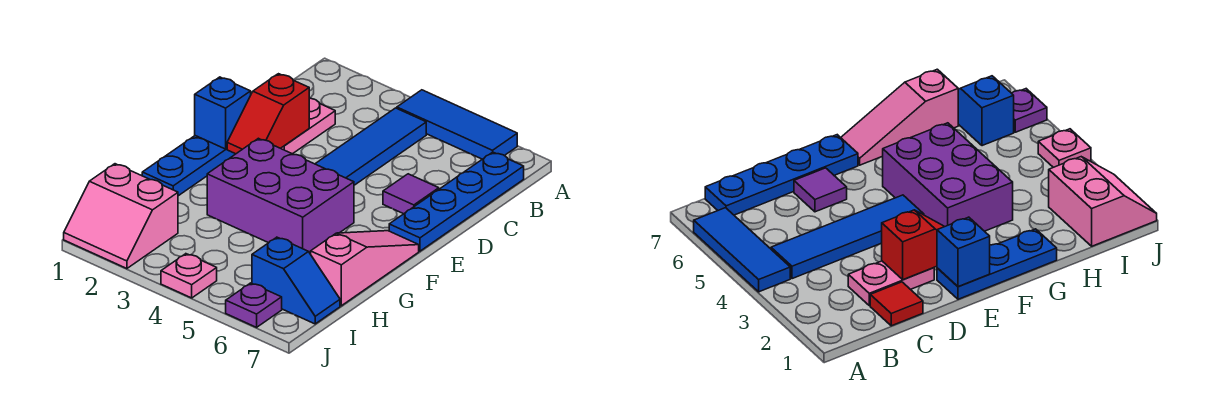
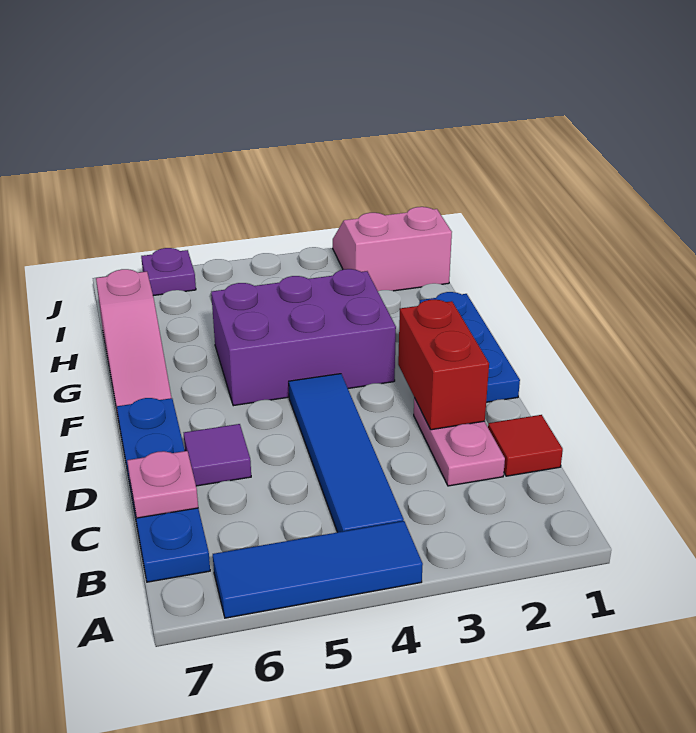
red 1x2 slope [227,74,309,154] -> red 1x2 brick [398,300,489,430]
blue 1x1 brick [195,77,251,149] -> none
blue 1x2 slope [252,237,340,324] -> none
pink 1x1 plate [161,254,217,298] -> pink 1x1 plate moved to [127,451,198,518]

